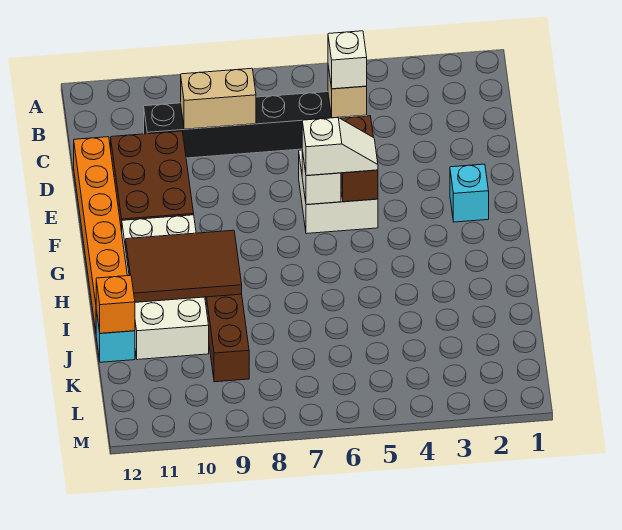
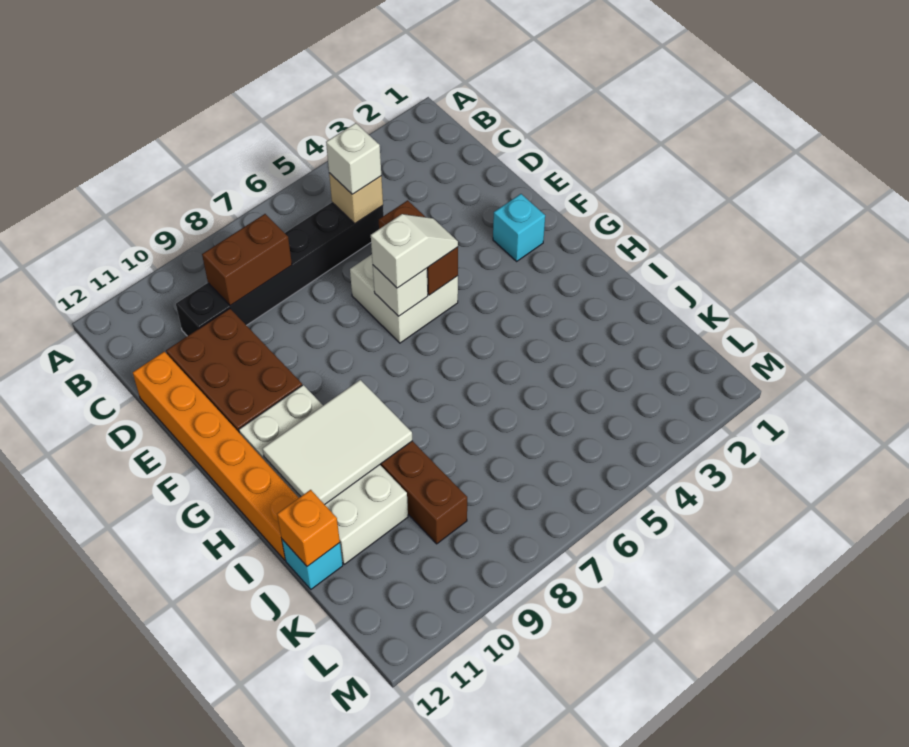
tan 1x2 brick [181,68,256,129] -> brown 1x2 brick [202,214,292,306]
brown 2x3 tile [126,230,242,302] -> white 2x3 tile [262,380,412,505]

